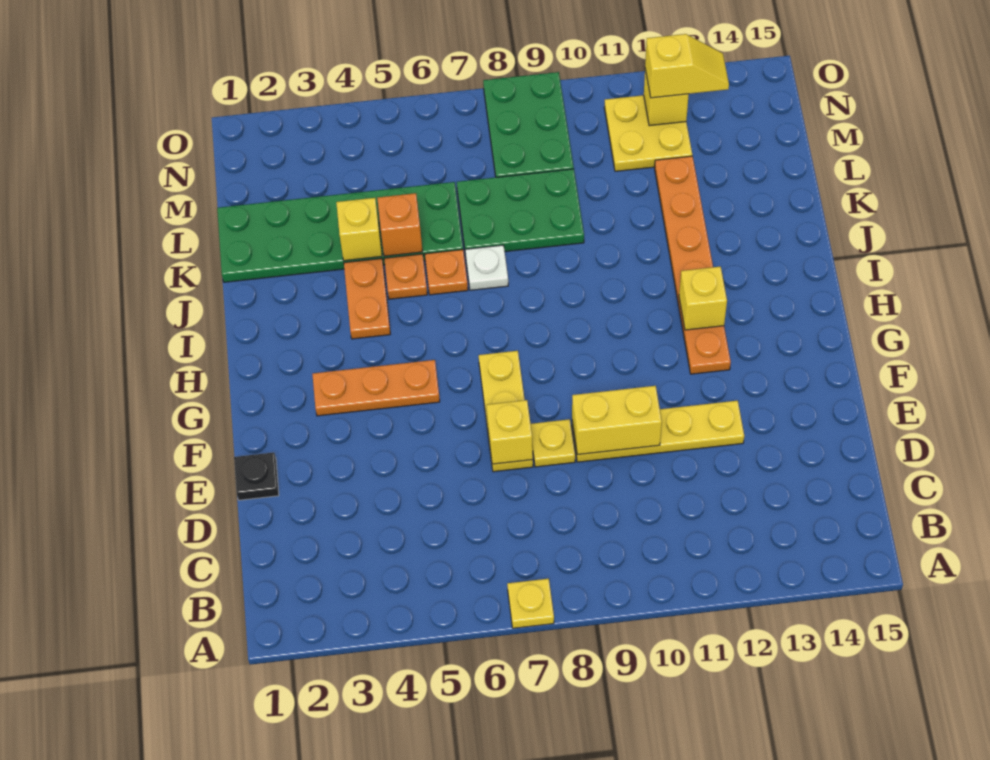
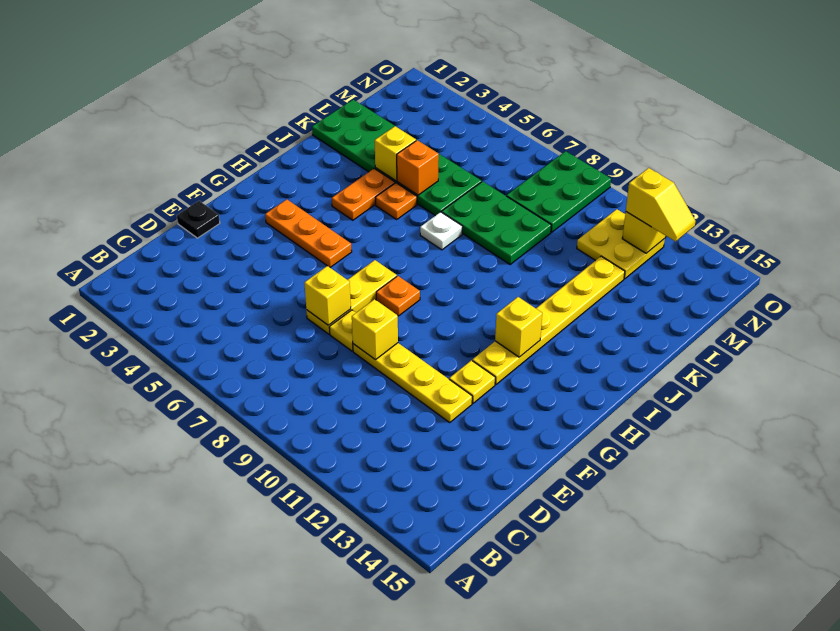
yellow 1x1 plate [507,579,554,628] -> yellow 1x1 plate moved to [449,360,495,403]
yellow 1x2 brick [572,386,662,455] -> yellow 1x1 brick [352,299,398,360]
orange 1x6 plate [655,156,731,374] -> yellow 1x6 plate [472,256,625,384]
orange 1x1 plate [425,250,468,295] -> orange 1x1 plate moved to [376,276,420,316]

